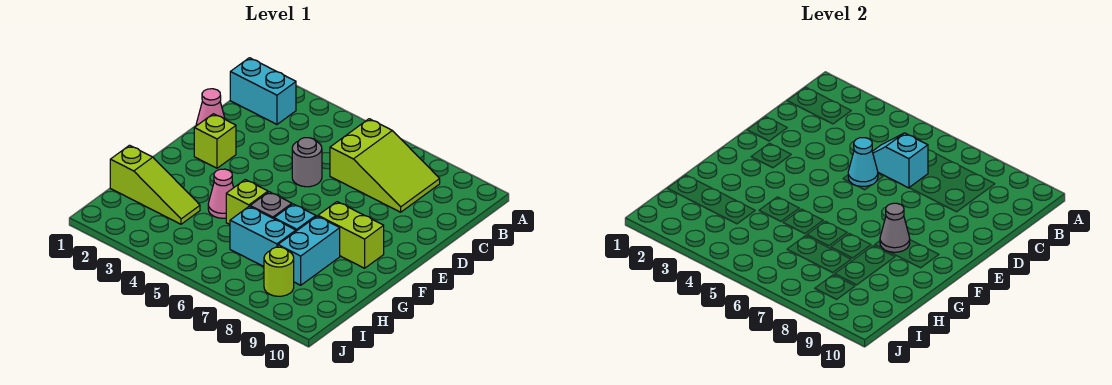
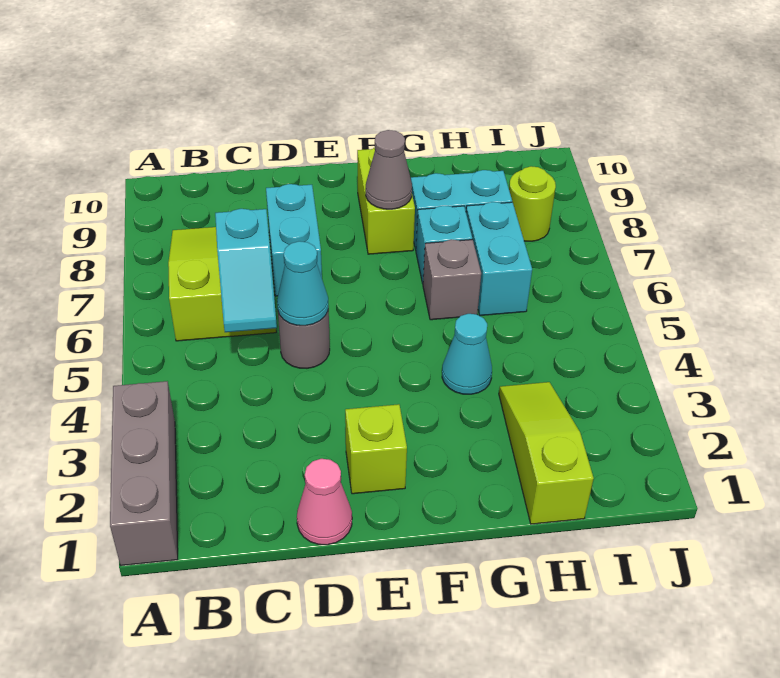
none -> grey 1x3 brick [110,381,178,566]
cyan 1x2 brick [230,58,296,124] -> cyan 1x2 brick moved to [266,184,322,296]
pink 1x1 cone [208,169,234,218] -> cyan 1x1 cone [442,314,492,394]
lime 1x1 brick [226,180,268,224] -> none

